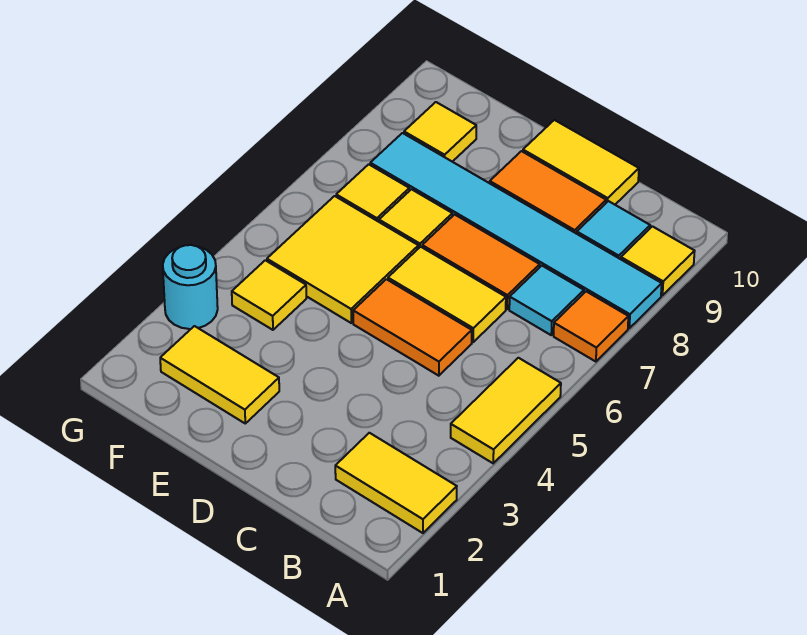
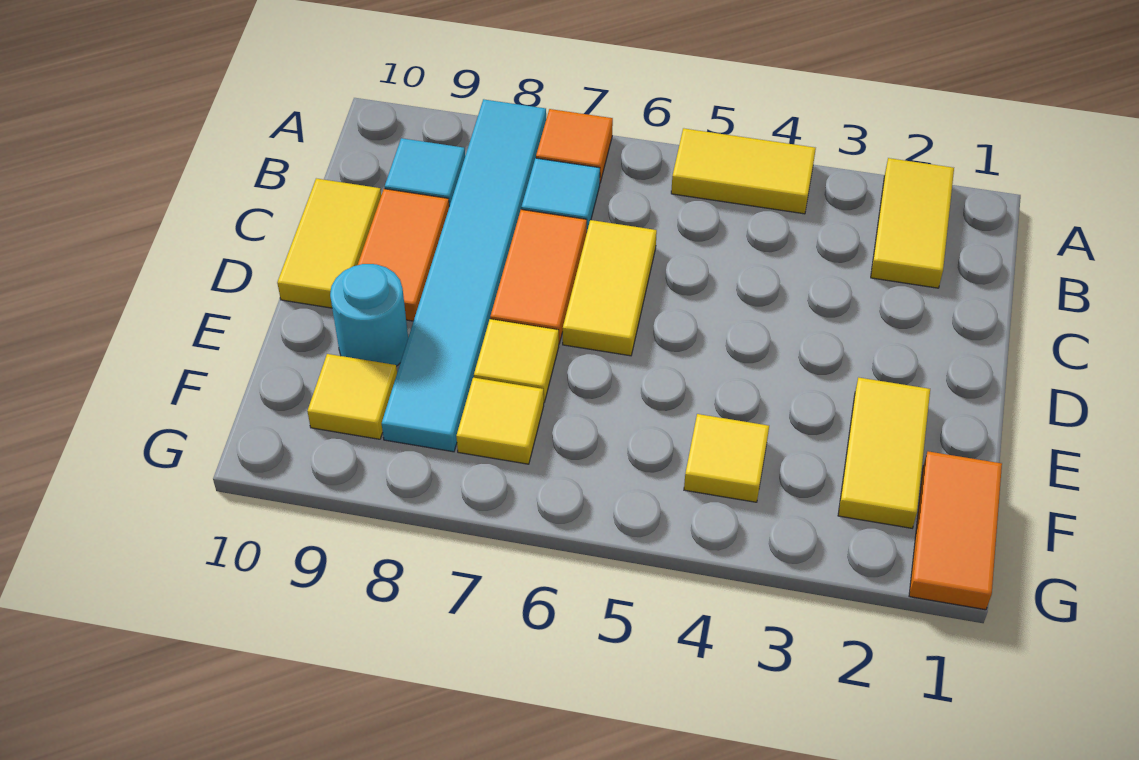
yellow 1x1 tile [621,226,695,296] -> none
orange 1x2 tile [353,279,472,376] -> orange 1x2 tile moved to [909,451,1002,610]
yellow 2x2 tile [267,196,418,323] -> none
cyan 1x1 round brick [163,245,218,329] -> cyan 1x1 round brick moved to [330,264,408,366]

